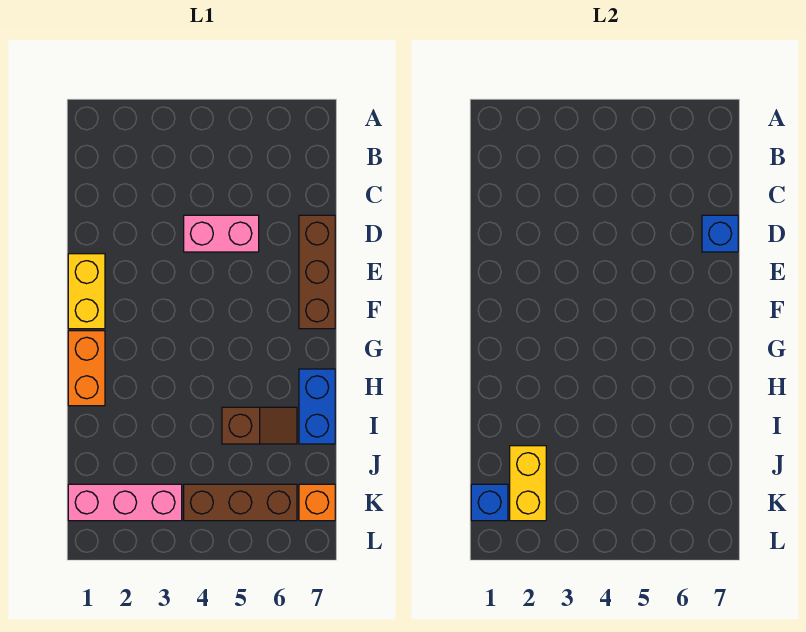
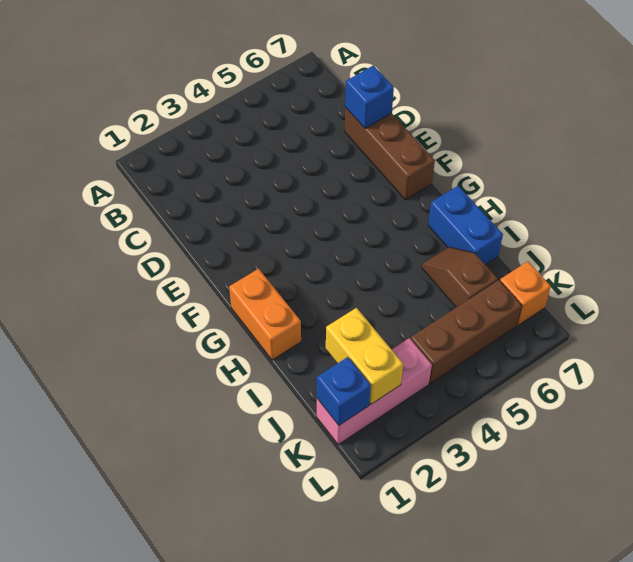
pink 1x2 brick [184,215,259,252] -> none
yellow 1x2 brick [68,254,105,329] -> none
brown 1x2 slope [222,407,297,444] -> brown 1x2 slope turned to [422,247,498,307]

